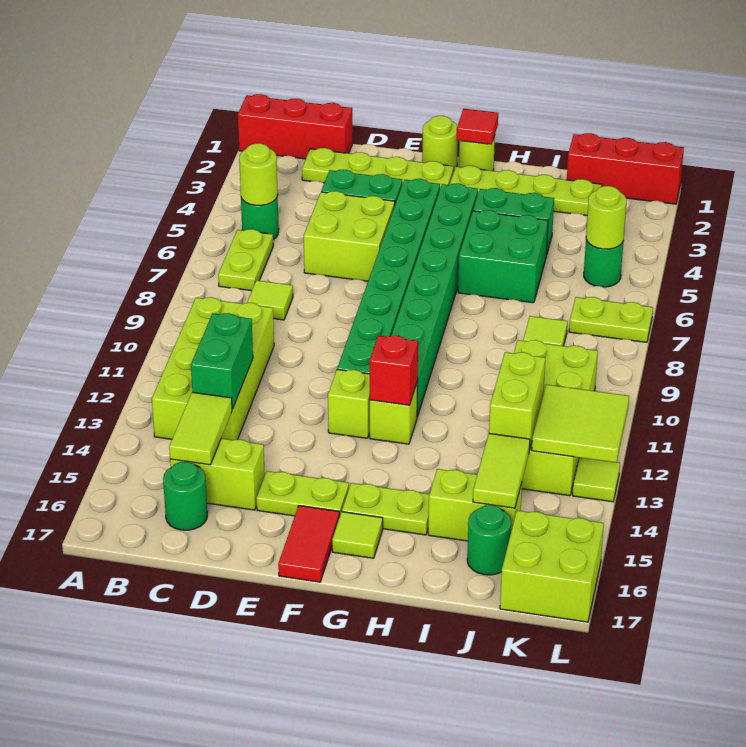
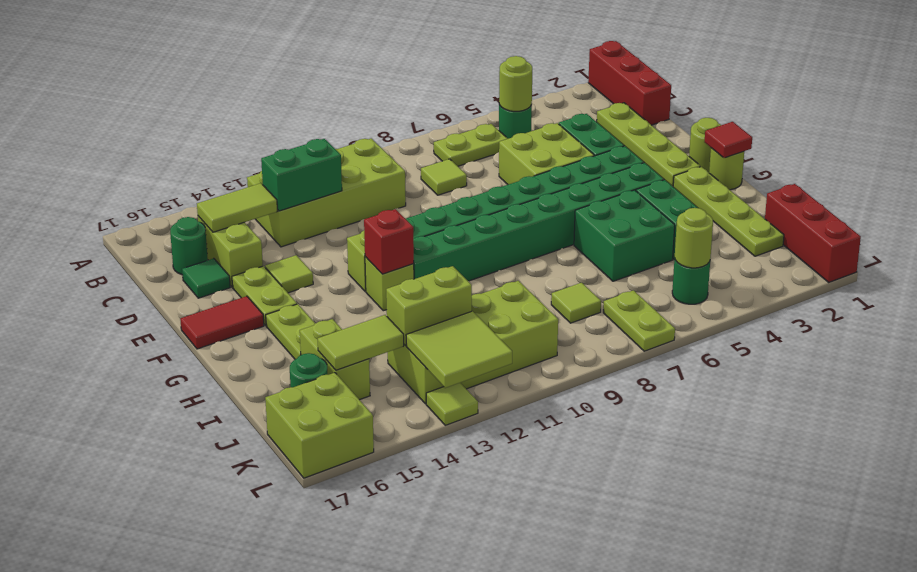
none -> green 1x1 tile [182,258,230,298]
lime 1x1 tile [332,512,383,558] -> lime 1x1 tile moved to [265,255,313,293]

